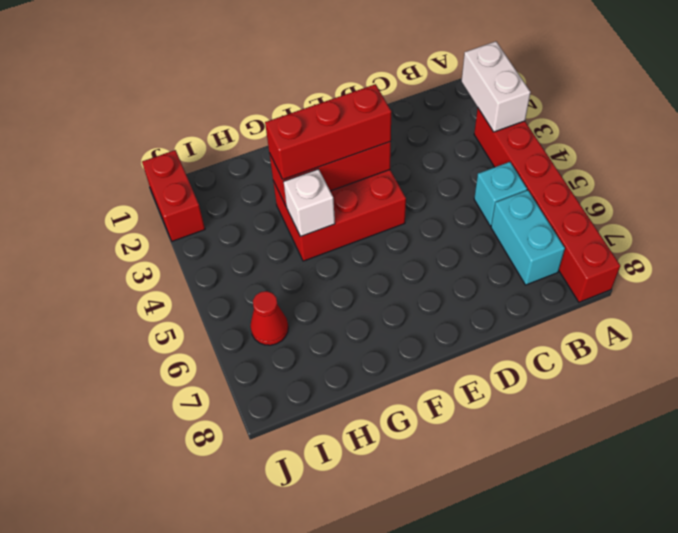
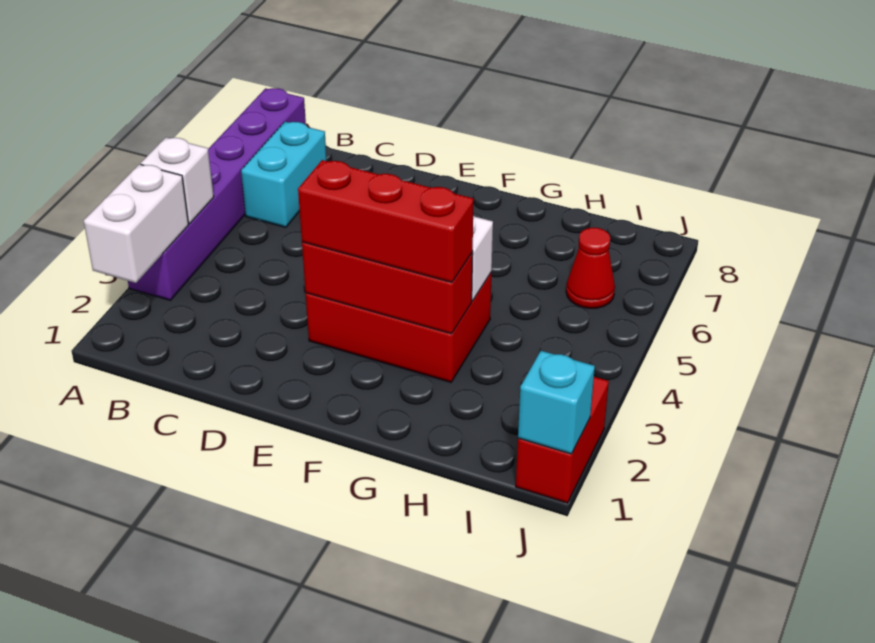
red 1x6 brick [474,108,620,302] -> purple 1x6 brick [128,88,306,300]
none -> white 1x1 brick [141,137,214,223]
cyan 1x1 brick [474,162,527,226] -> cyan 1x1 brick moved to [518,351,595,454]

